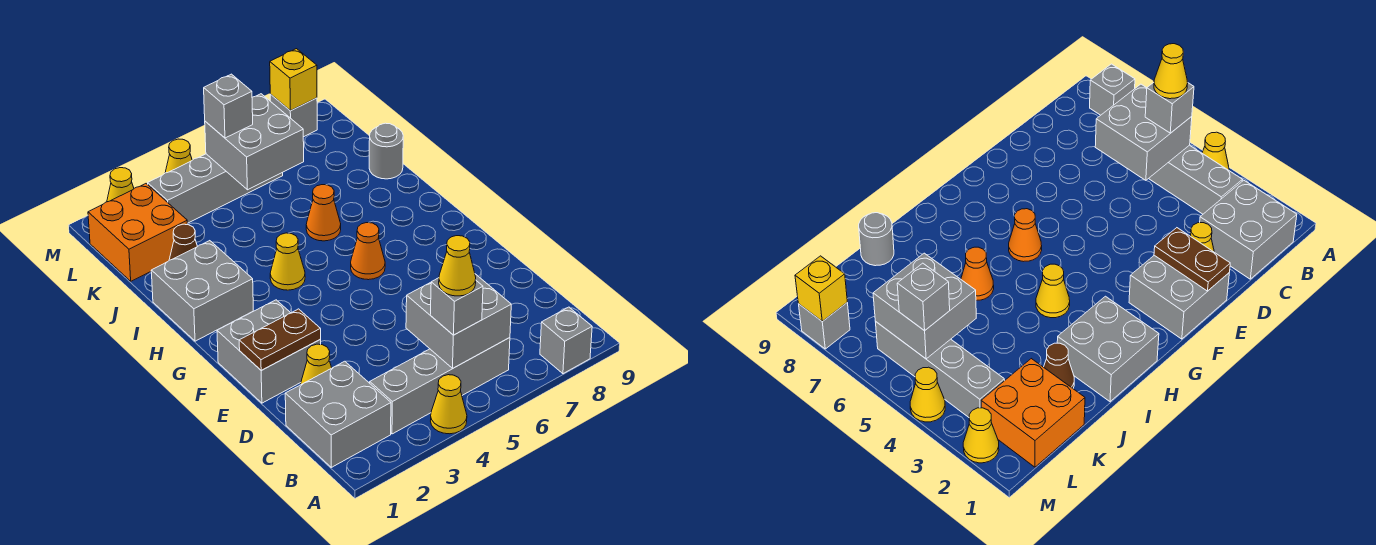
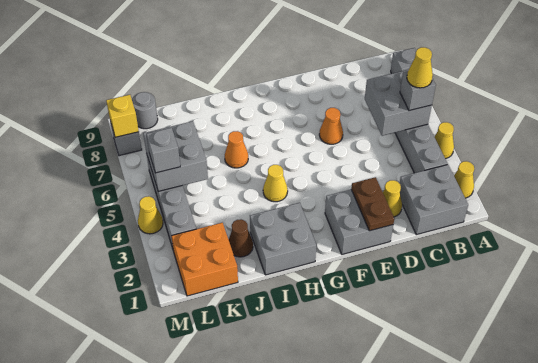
orange 1x1 cone [351,223,385,280] -> orange 1x1 cone moved to [319,108,343,144]
grey 1x1 round brick [369,123,403,179] -> grey 1x1 round brick moved to [132,92,158,129]
yellow 1x1 cone [107,168,134,202] -> yellow 1x1 cone moved to [454,161,474,198]

